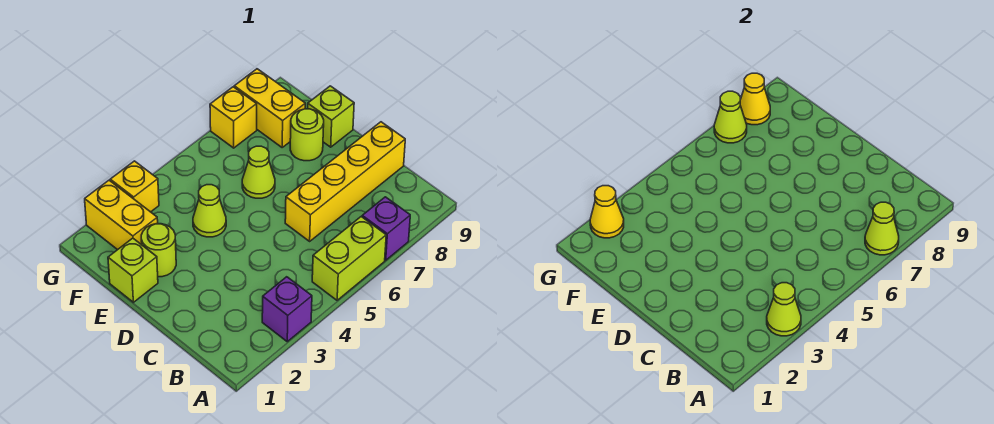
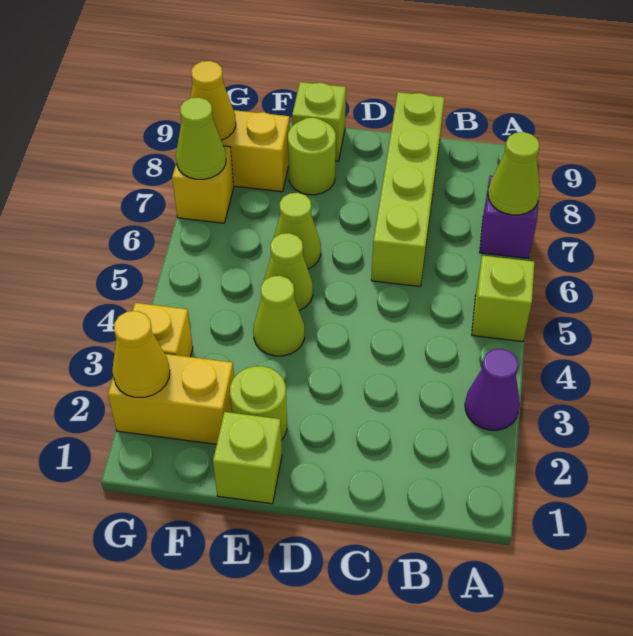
purple 1x1 brick [262,277,312,342] -> purple 1x1 cone [465,349,520,430]
lime 1x1 cone [767,283,801,336] -> lime 1x1 cone moved to [264,233,313,311]
lime 1x2 brick [312,217,386,300] -> lime 1x1 brick [472,256,534,342]
yellow 1x4 brick [285,122,405,241] -> lime 1x4 brick [371,92,444,287]

